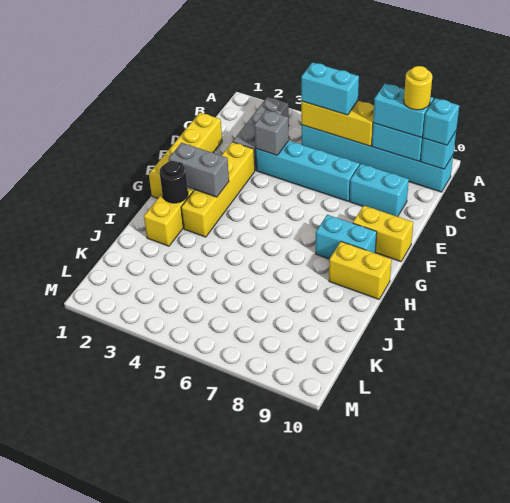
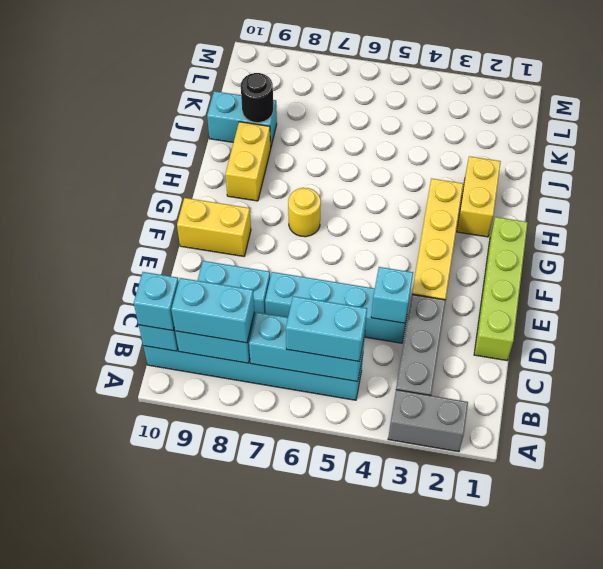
yellow 1x3 brick [301,101,374,146] -> cyan 1x3 brick [249,312,365,381]
yellow 1x1 round brick [404,66,432,110] -> yellow 1x1 round brick moved to [288,188,321,237]
yellow 1x4 brick [149,113,222,198] -> lime 1x4 brick [474,217,528,360]
grey 1x1 brick [254,110,289,155] -> cyan 1x1 brick [371,267,413,323]
grey 1x2 brick [169,143,229,197] -> grey 1x2 brick moved to [388,390,468,452]
cyan 1x2 brick [316,215,377,259] -> cyan 1x2 brick moved to [207,91,277,146]
black 1x1 round brick [160,161,188,203] -> black 1x1 round brick moved to [241,73,273,123]
yellow 1x2 brick [329,242,392,299] -> yellow 1x2 brick turned to [225,122,271,201]

